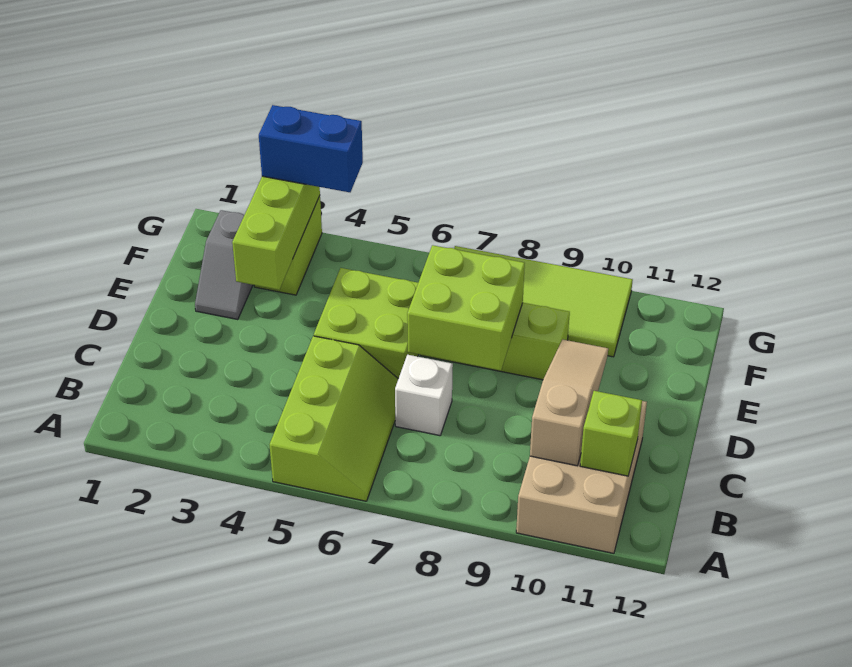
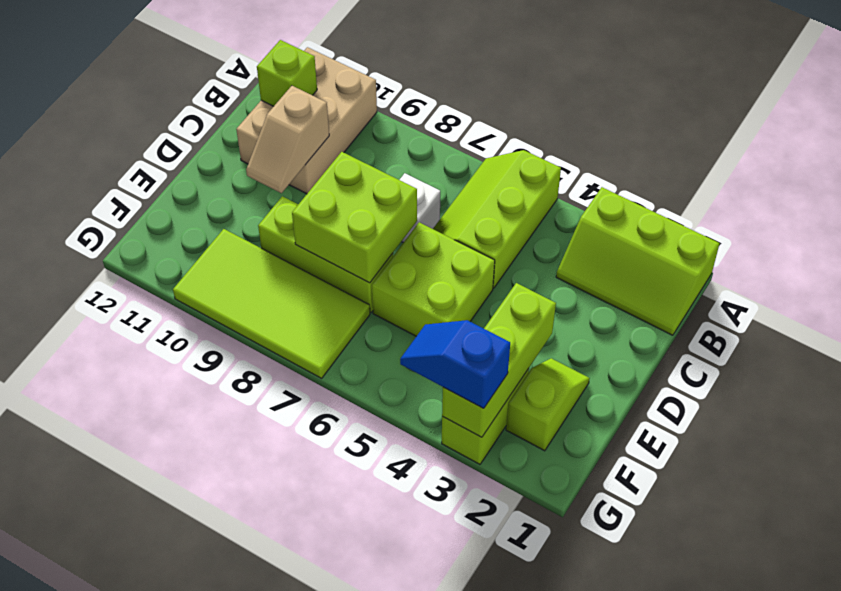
none -> lime 2x3 slope [556,187,720,335]
tan 1x3 slope [530,340,608,466] -> tan 1x2 slope [246,86,329,193]
grey 1x2 slope [195,210,253,320] -> lime 1x2 slope [506,358,590,451]
blue 1x2 brick [259,105,363,192] -> blue 1x2 slope [400,320,510,408]

